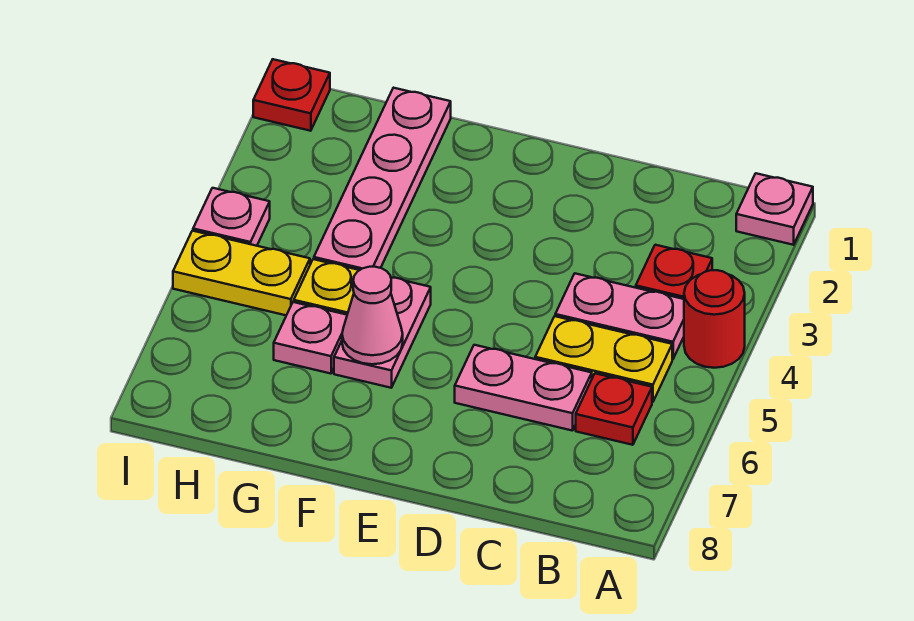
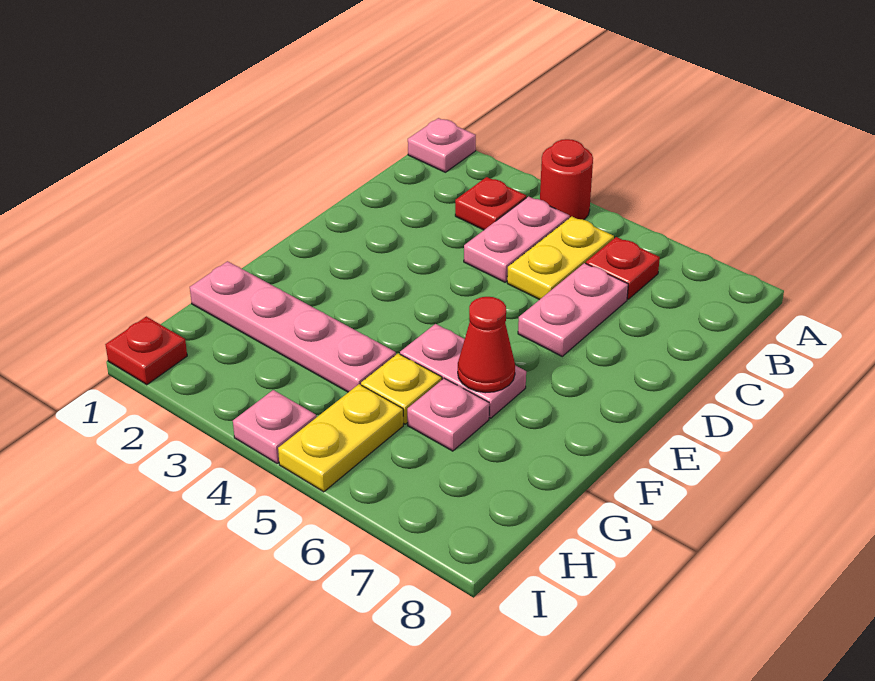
pink 1x1 cone [342,267,403,364] -> red 1x1 cone [458,297,515,393]

